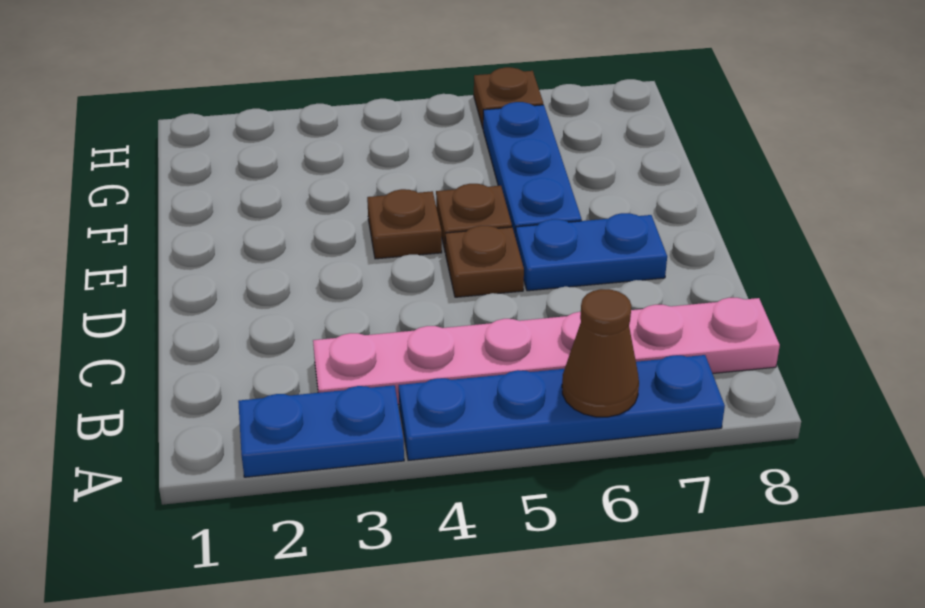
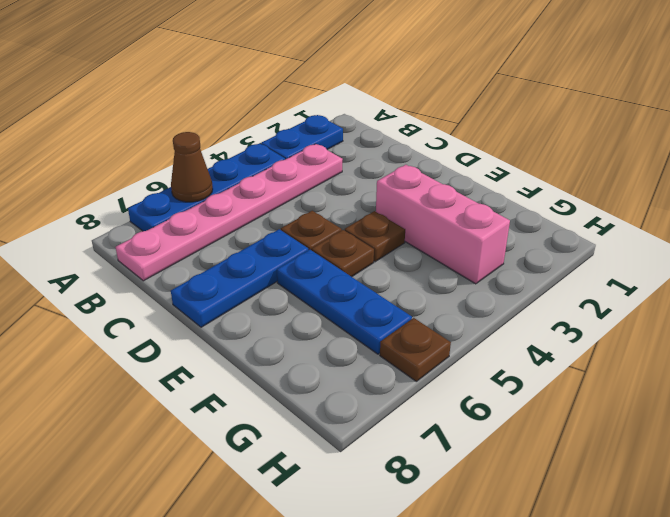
blue 1x2 plate [516,213,667,291] -> blue 1x3 plate [171,229,308,327]
none -> pink 1x3 brick [376,165,510,284]

